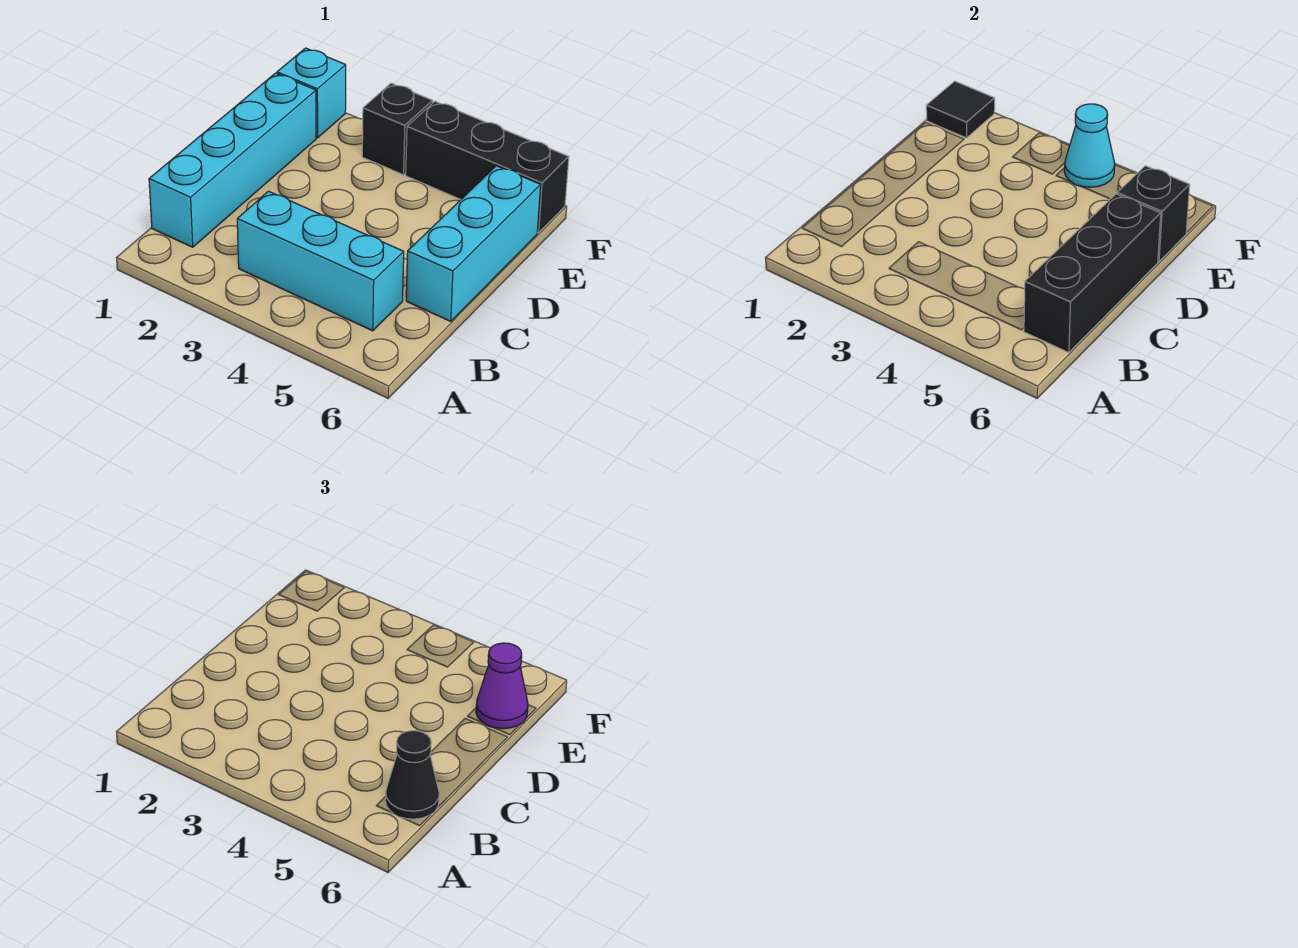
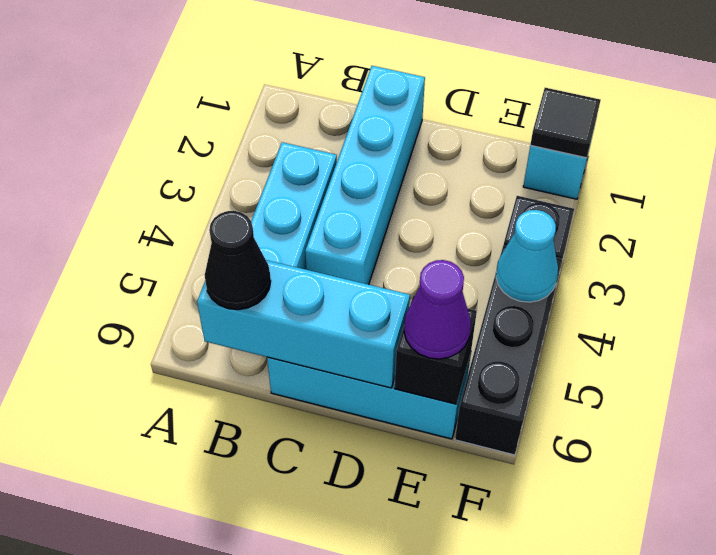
cyan 1x4 brick [149,73,316,247] -> cyan 1x4 brick turned to [305,66,425,285]
black 1x3 brick [1024,194,1161,353] -> cyan 1x3 brick [197,260,410,388]

